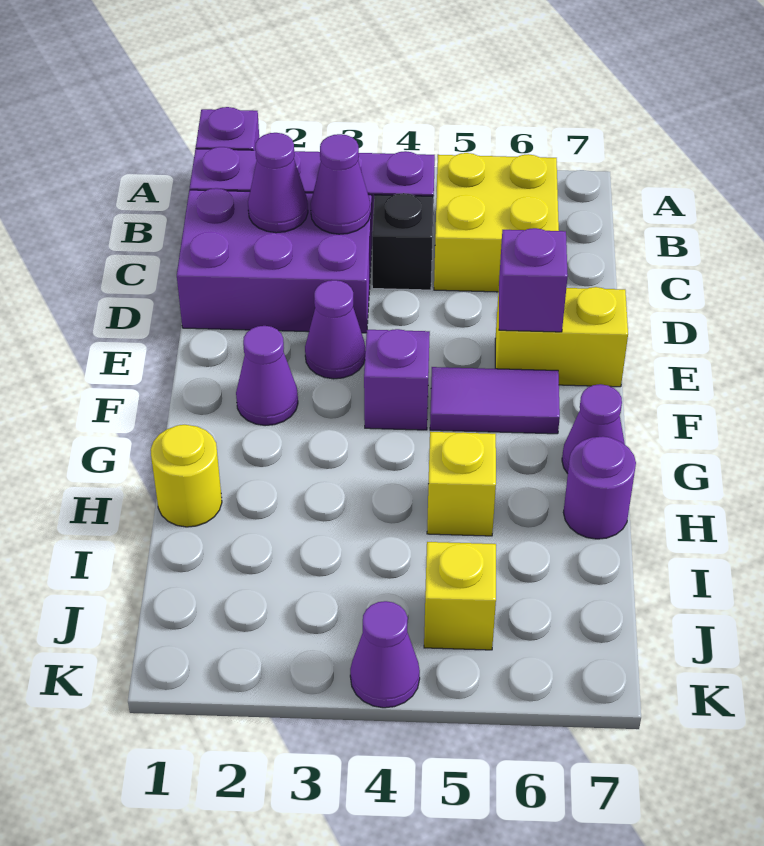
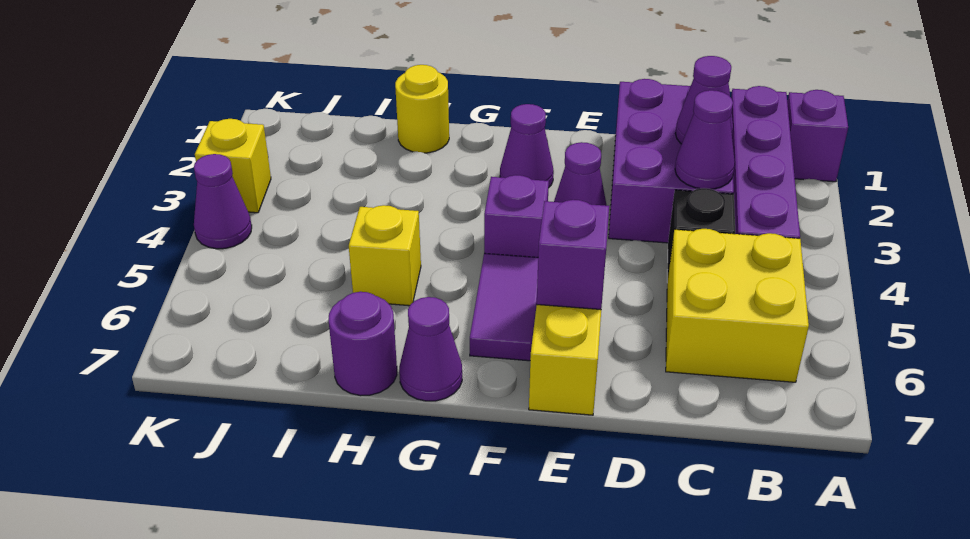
yellow 1x1 brick [424,542,496,650] -> yellow 1x1 brick moved to [195,119,271,213]

